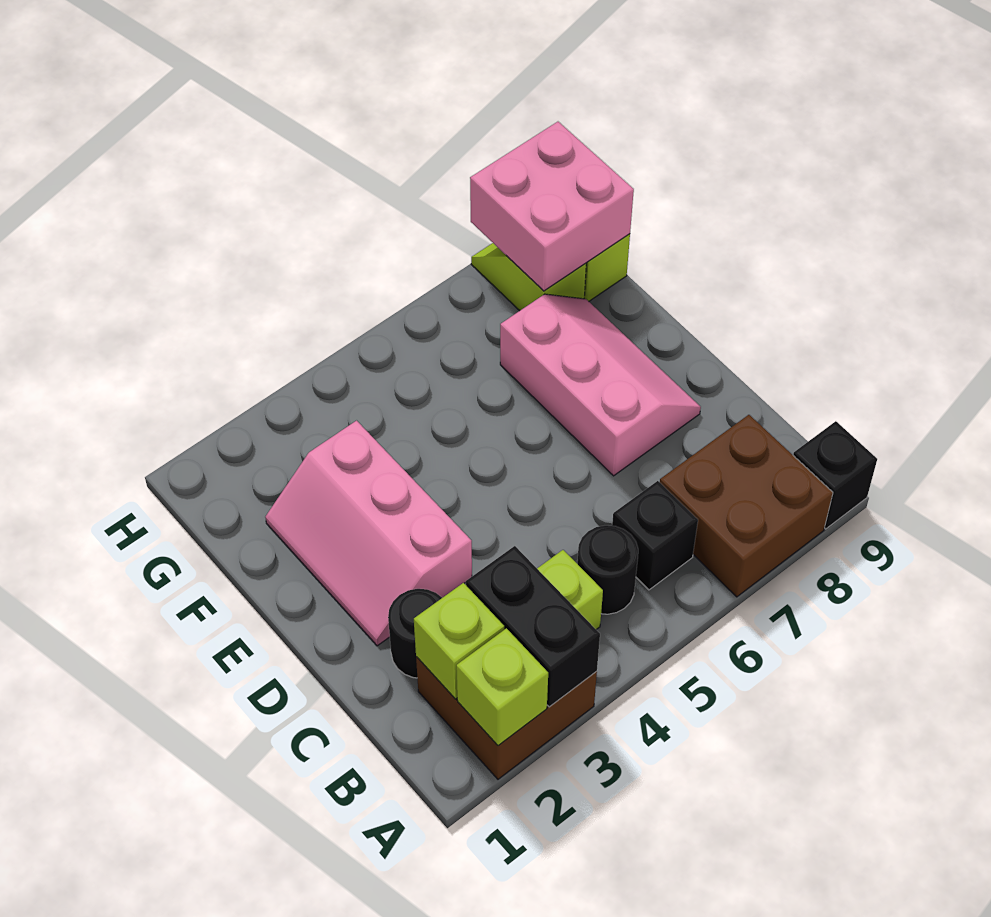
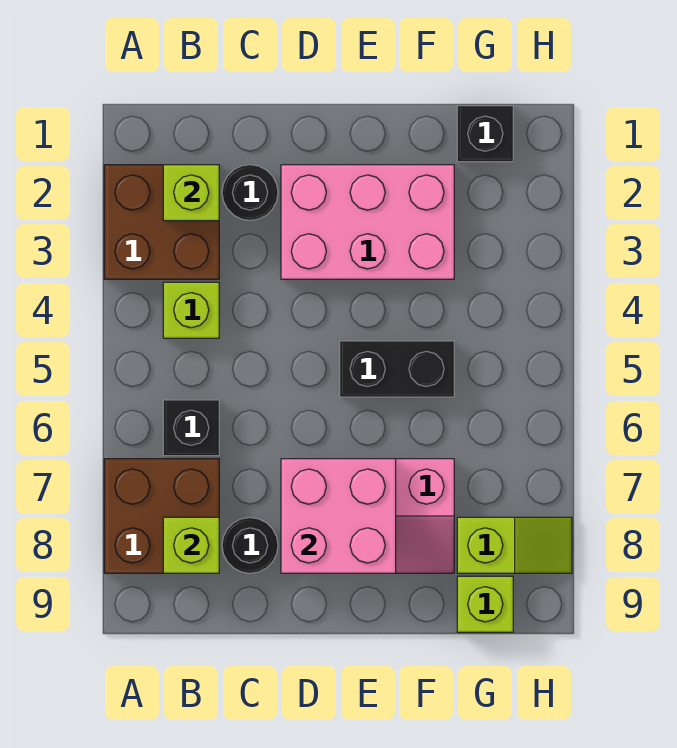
lime 1x1 brick [456,628,548,746] -> lime 1x1 brick moved to [163,517,219,573]
black 1x2 brick [466,546,600,707] -> black 1x2 brick moved to [340,341,454,397]
black 1x1 brick [793,421,877,529] -> black 1x1 brick moved to [457,106,513,162]
black 1x1 round brick [577,525,638,614] -> black 1x1 round brick moved to [222,518,278,573]
pink 2x3 slope [265,421,472,646] -> pink 2x3 brick [281,165,454,279]
pink 2x2 brick [470,122,634,291] -> pink 2x2 brick moved to [281,459,396,573]

